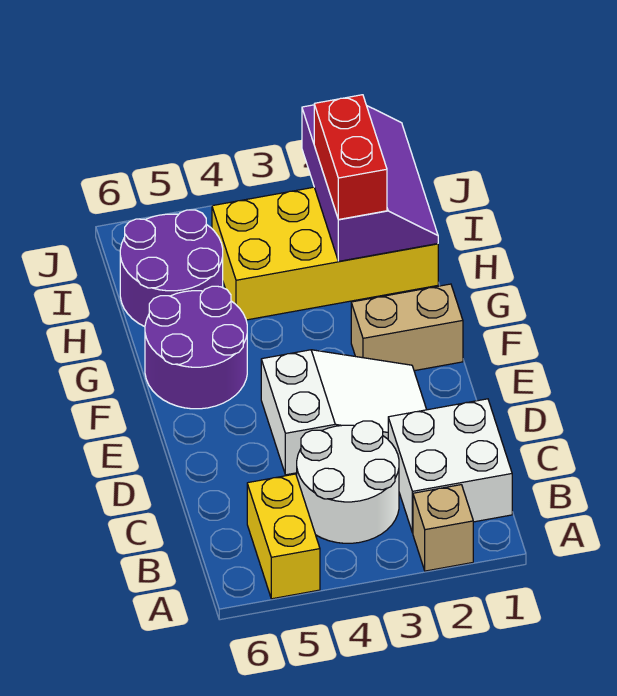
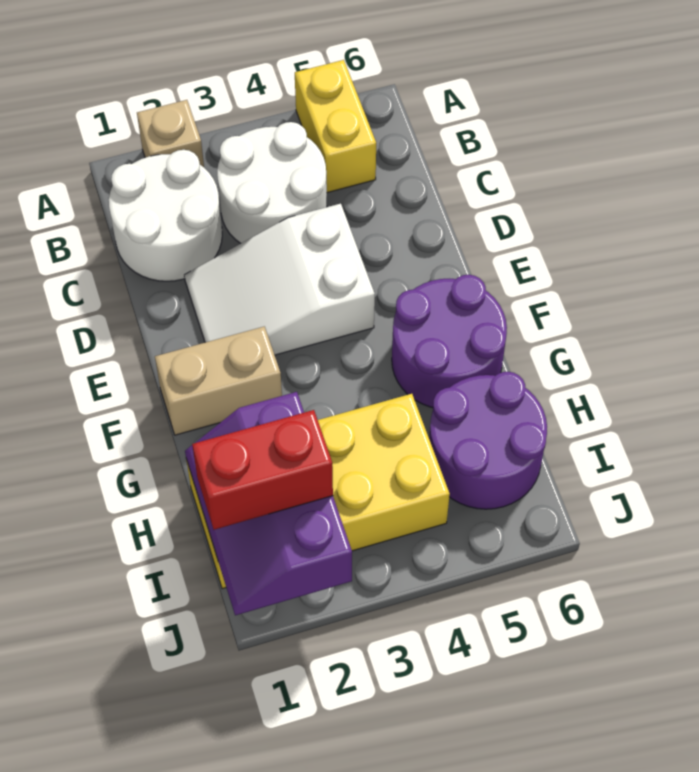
white 2x2 brick [388,399,512,533] -> white 2x2 round brick [109,150,222,281]
red 1x2 brick [314,95,387,219] -> red 1x2 brick turned to [192,410,333,530]

